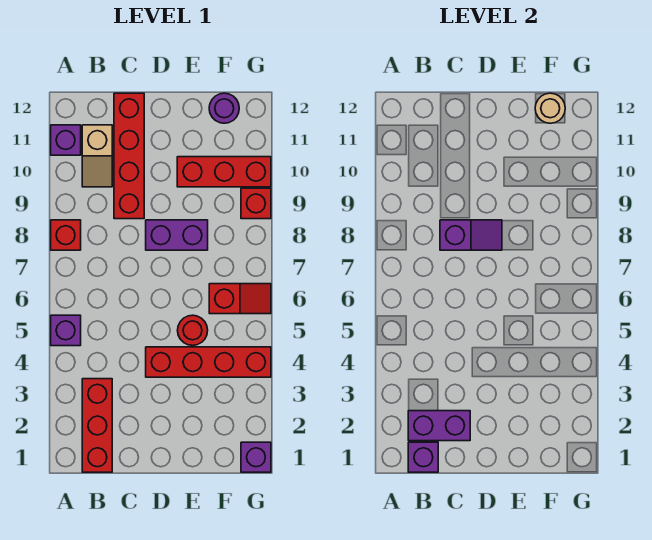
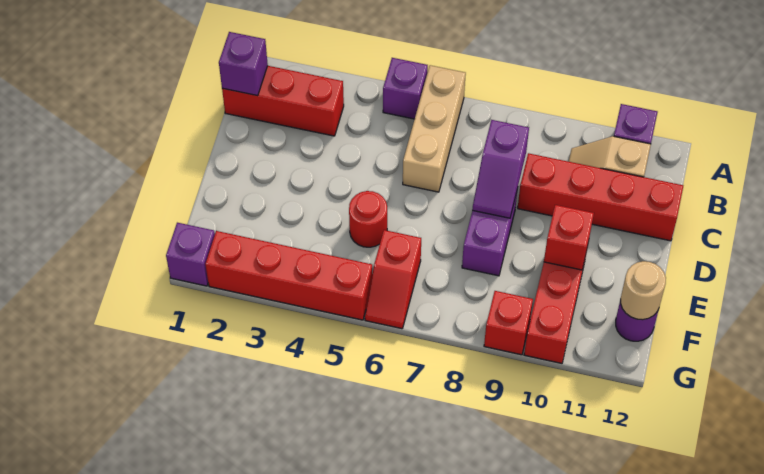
none -> tan 1x3 brick [403,65,466,192]
red 1x1 brick [51,220,81,250] -> red 1x1 brick moved to [544,205,594,270]
purple 1x2 brick [408,411,470,441] -> none
red 1x4 brick [146,347,271,377] -> red 1x4 brick turned to [205,231,372,320]

